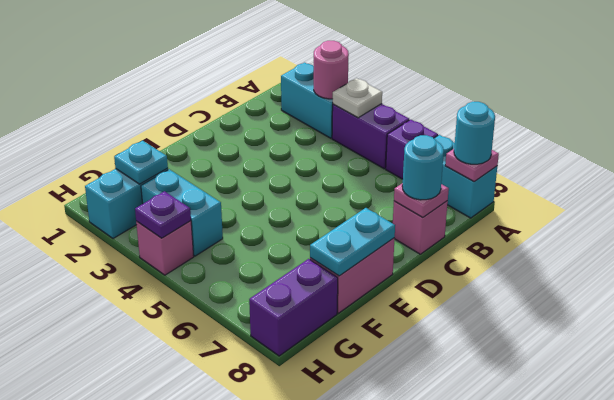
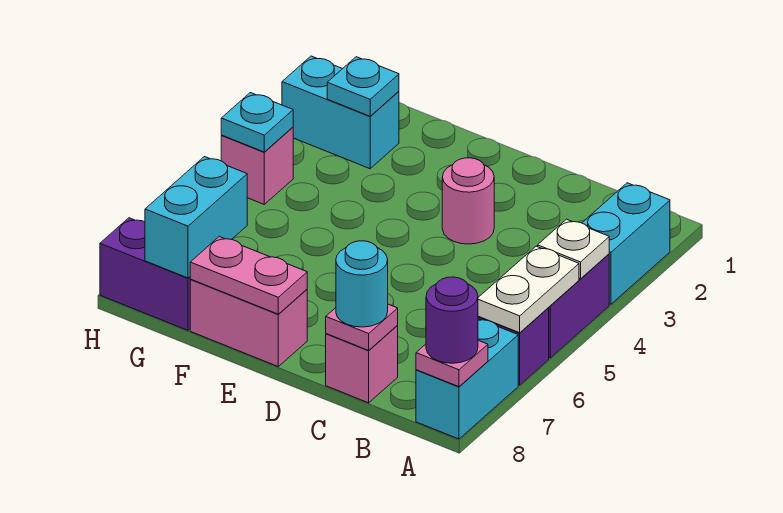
pink 1x1 round brick [314,41,349,99] -> pink 1x1 round brick moved to [442,158,494,244]
none -> white 1x2 plate [478,246,579,333]
cyan 1x1 round brick [454,102,495,164] -> purple 1x1 round brick [426,277,478,363]
cyan 1x2 plate [310,208,395,276] -> pink 1x2 plate [190,237,307,314]
cyan 1x2 brick [141,169,223,256] -> cyan 1x2 brick moved to [145,157,247,278]
purple 1x1 plate [135,191,191,238] -> cyan 1x1 plate [221,93,293,152]

